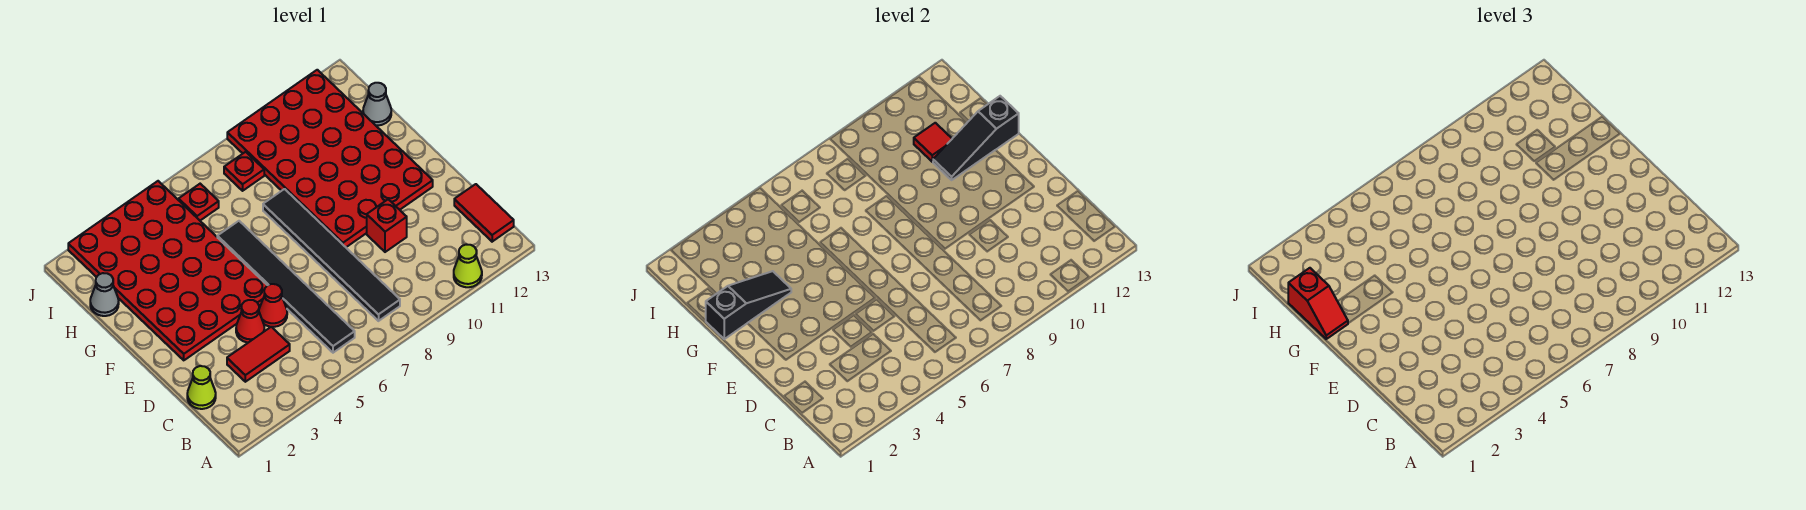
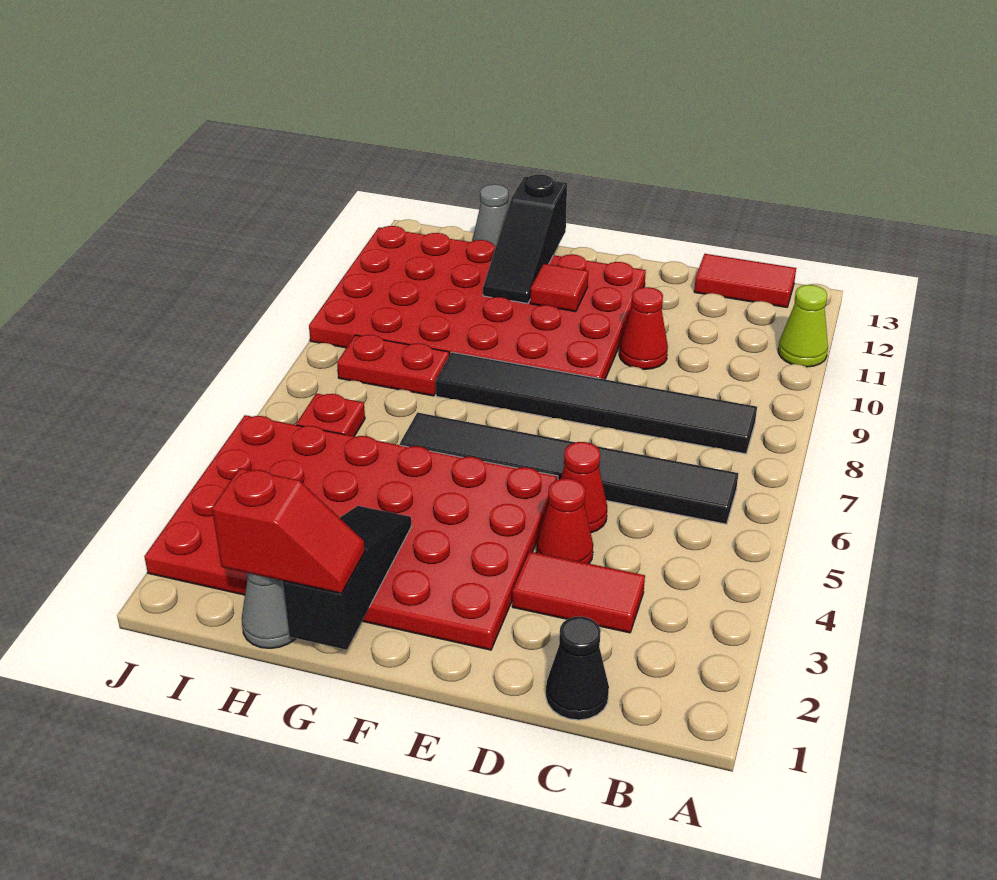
lime 1x1 cone [187,366,216,409] -> black 1x1 cone [546,617,609,720]
red 1x2 tile [227,327,290,382] -> red 1x2 tile turned to [512,551,645,633]
red 1x1 brick [367,199,407,252] -> red 1x1 cone [619,287,668,369]
red 1x1 tile [914,123,952,162] -> red 1x1 tile moved to [530,264,588,312]
red 1x1 plate [224,152,264,191] -> red 1x2 plate [337,335,449,396]

